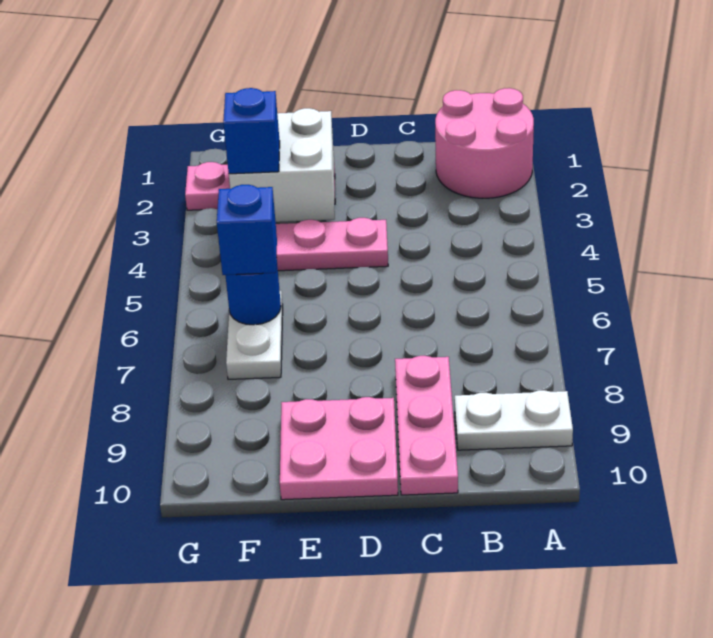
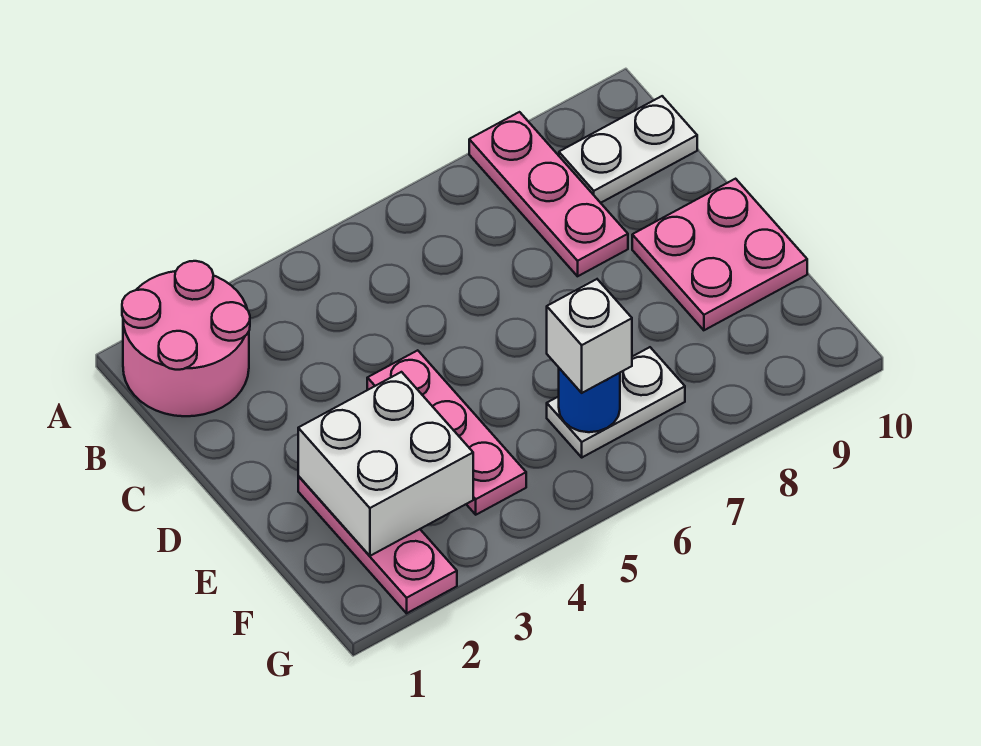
white 1x2 plate [455,390,573,450] -> white 1x2 plate turned to [559,96,697,203]
pink 1x3 plate [395,356,458,495] -> pink 1x3 plate turned to [469,112,628,276]
blue 1x1 brick [223,88,280,174] -> none
blue 1x1 brick [217,185,277,275] -> white 1x1 brick [547,279,632,393]

